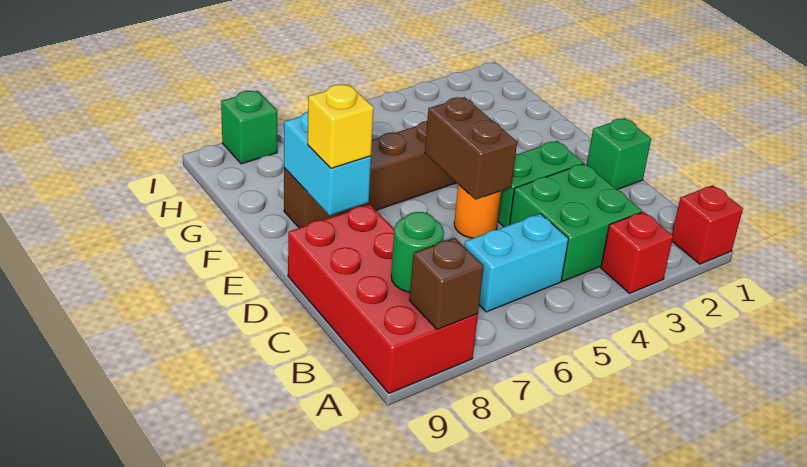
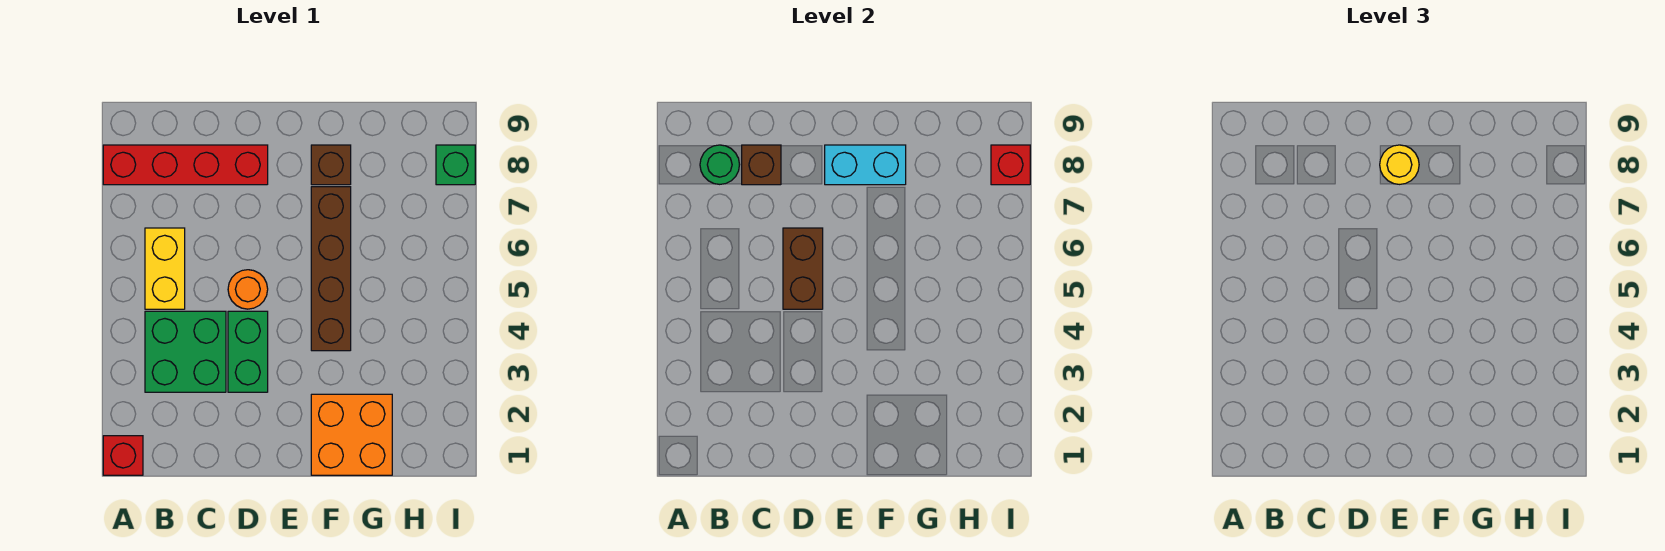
red 1x1 brick [601,212,673,293] -> red 1x1 brick moved to [991,145,1030,185]
red 2x4 brick [288,204,478,393] -> red 1x4 brick [103,145,268,185]
brown 1x1 brick [409,238,484,329] -> brown 1x1 brick moved to [742,145,781,185]
cyan 1x2 brick [464,214,568,312] -> yellow 1x2 brick [145,228,185,309]
green 1x1 brick [587,118,651,190] -> none
brown 1x2 brick [425,97,517,200] -> brown 1x2 brick turned to [783,228,823,309]
yellow 1x1 brick [308,85,374,168] -> yellow 1x1 round brick [1380,145,1419,184]
none -> orange 2x2 brick [311,394,392,475]

